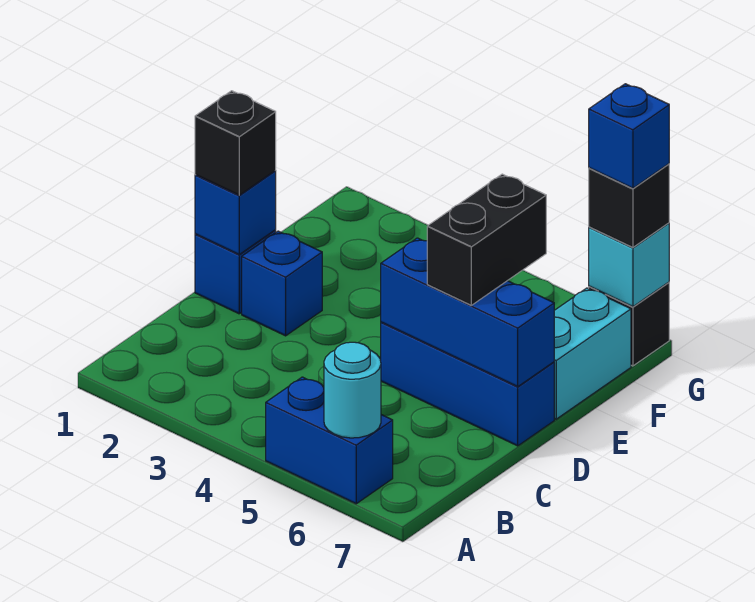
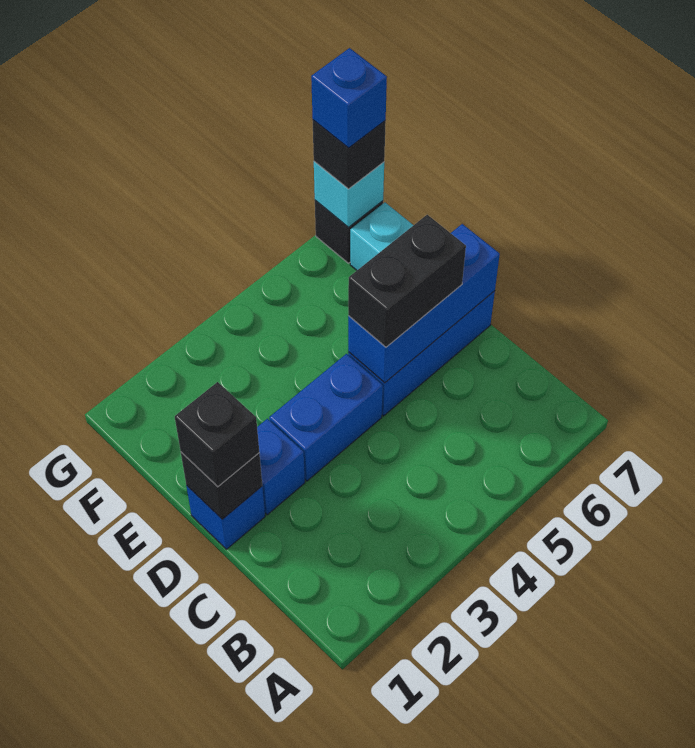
blue 1x2 brick [266,377,393,504] -> blue 1x2 brick moved to [269,354,383,481]
cyan 1x1 round brick [324,342,381,438] -> none
blue 1x1 brick [195,171,276,254] -> black 1x1 brick [181,452,262,519]
black 1x2 brick [427,174,546,305] -> black 1x2 brick turned to [348,215,466,347]

